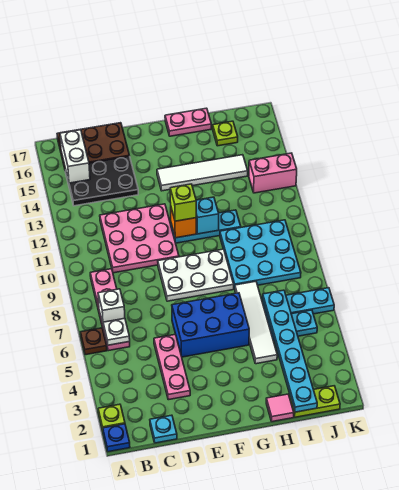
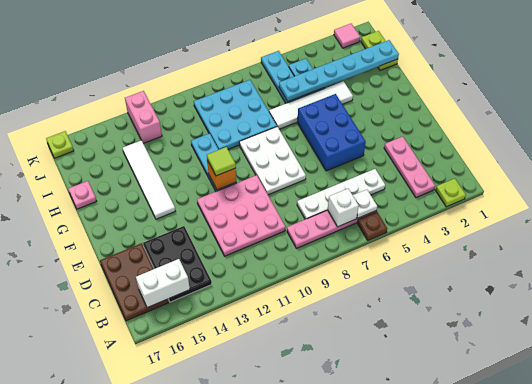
blue 1x1 plate [103,424,130,452] -> none
cyan 1x1 plate [150,415,177,443] -> none
none -> white 1x4 plate [297,169,385,219]
pink 1x3 plate [154,334,190,400] -> pink 1x3 plate turned to [384,137,435,198]
lime 1x1 brick [170,184,196,221] -> lime 1x1 tile [207,147,236,176]
cyan 1x1 brick [196,197,219,234] -> none
pink 1x2 plate [165,108,211,136] -> pink 1x1 plate [68,181,96,209]
pink 1x1 tile [266,394,294,422] -> pink 1x1 tile moved to [334,24,360,48]
lime 1x1 plate [213,121,238,146] -> lime 1x1 plate moved to [46,131,74,158]

